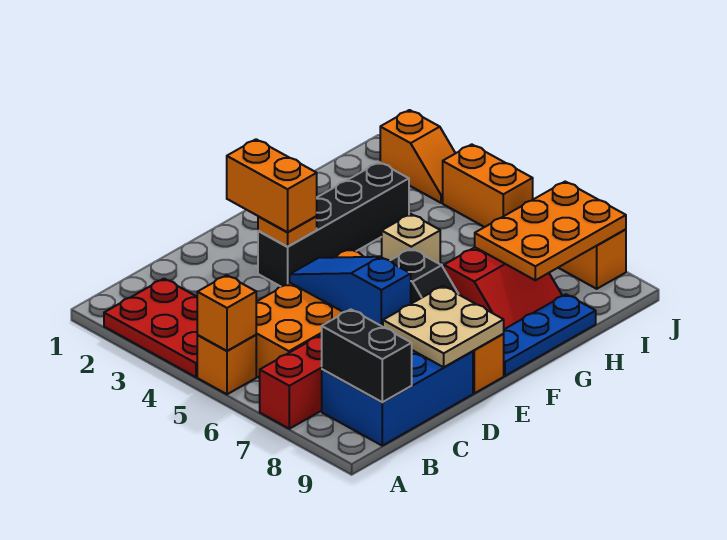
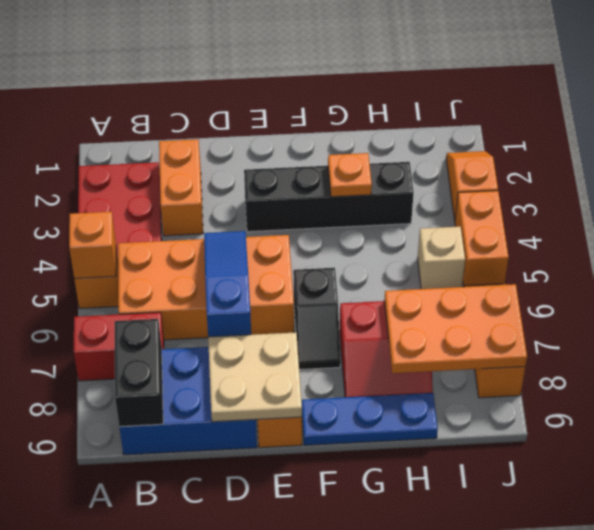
orange 1x2 brick [227,139,317,232] -> orange 1x2 brick moved to [159,139,203,236]
orange 1x1 plate [258,216,317,247] -> orange 1x1 plate moved to [328,153,372,197]
tan 1x1 brick [382,214,440,264] -> tan 1x1 brick moved to [417,227,465,289]
orange 1x2 slope [380,110,455,203] -> orange 1x2 slope turned to [446,151,498,220]

